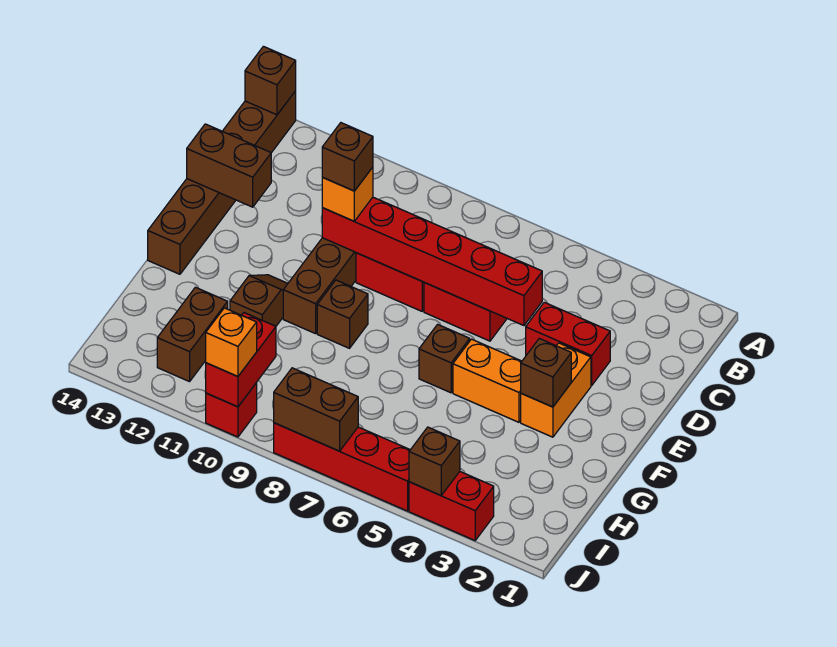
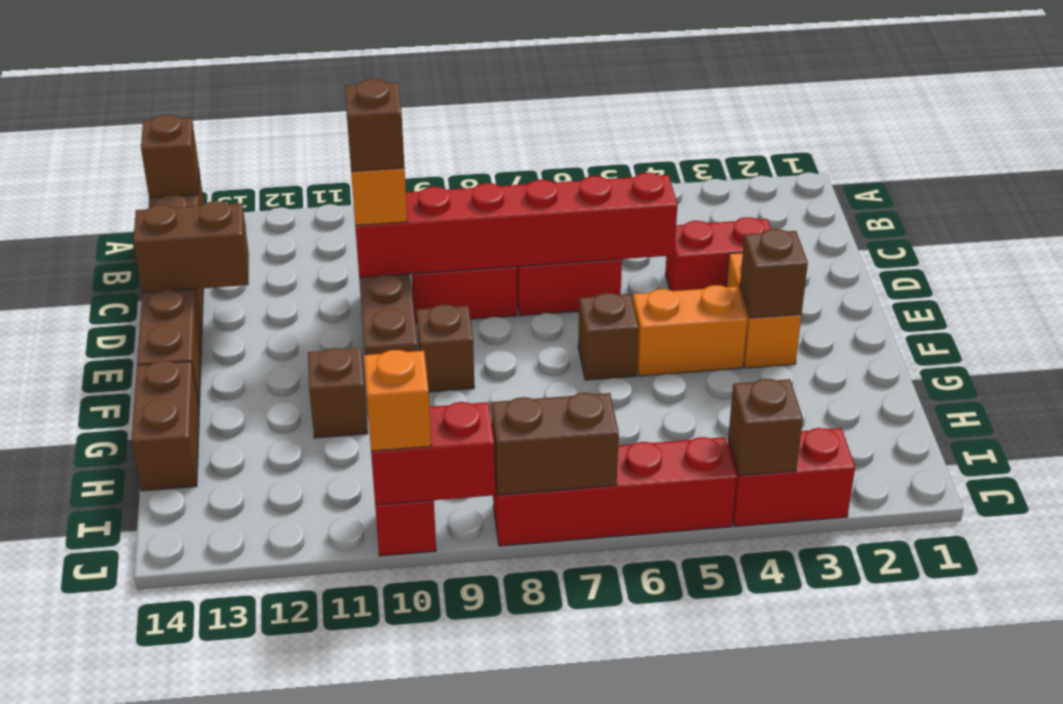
brown 1x2 brick [157,287,228,382] -> brown 1x2 brick moved to [132,361,199,491]
red 1x2 brick [206,313,276,407] -> red 1x2 brick turned to [371,402,495,505]

